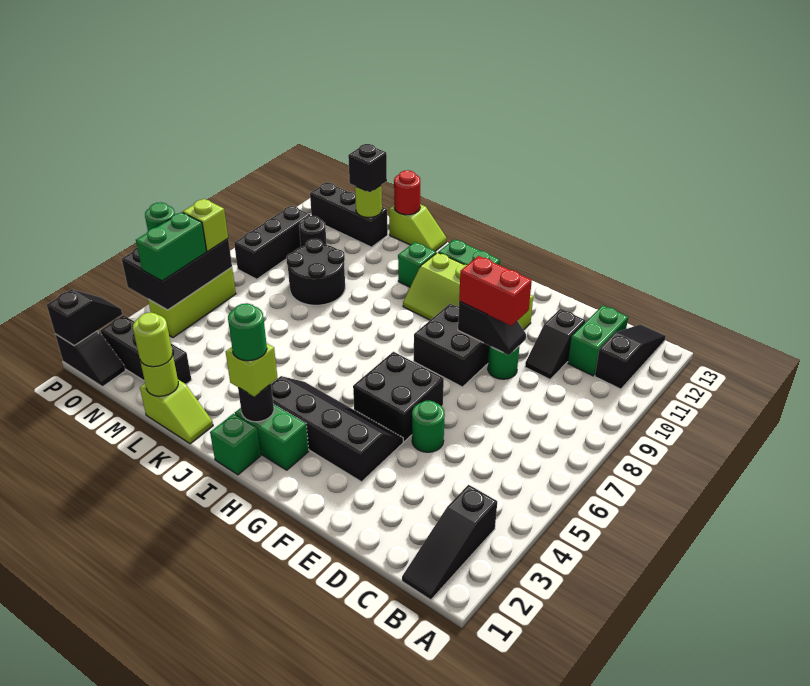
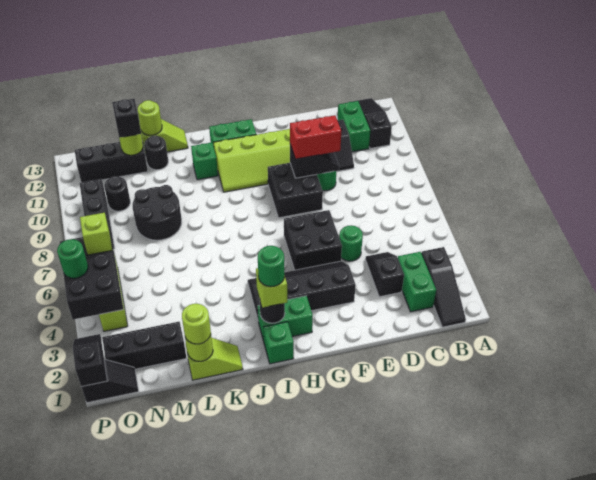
none -> black 1x2 slope [365,252,404,297]
none -> black 1x1 round brick [144,136,168,170]
red 1x1 round brick [394,170,420,215] -> lime 1x1 round brick [138,100,162,135]
green 1x2 brick [136,212,206,281] -> green 1x2 brick moved to [398,252,436,312]

